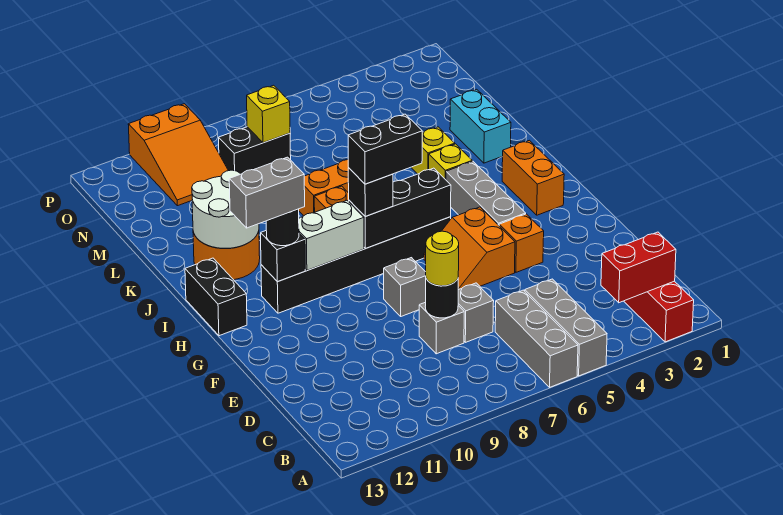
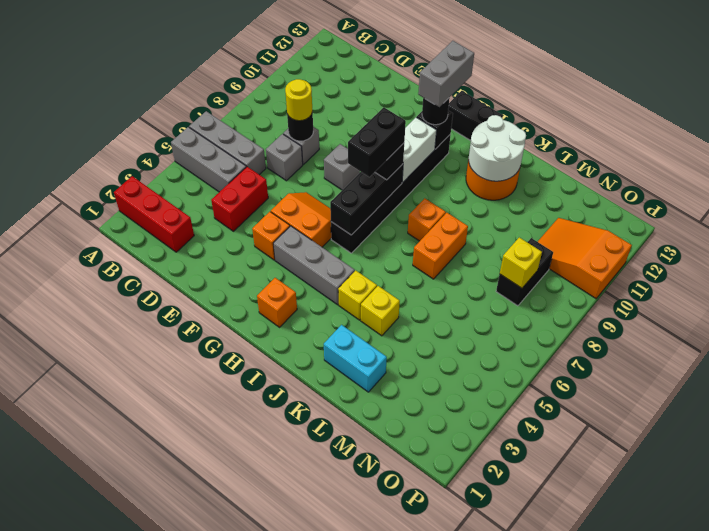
red 1x2 brick [601,232,676,303] -> red 1x2 brick moved to [211,167,268,231]
orange 1x2 brick [502,140,564,215] -> orange 1x1 brick [257,278,297,327]

